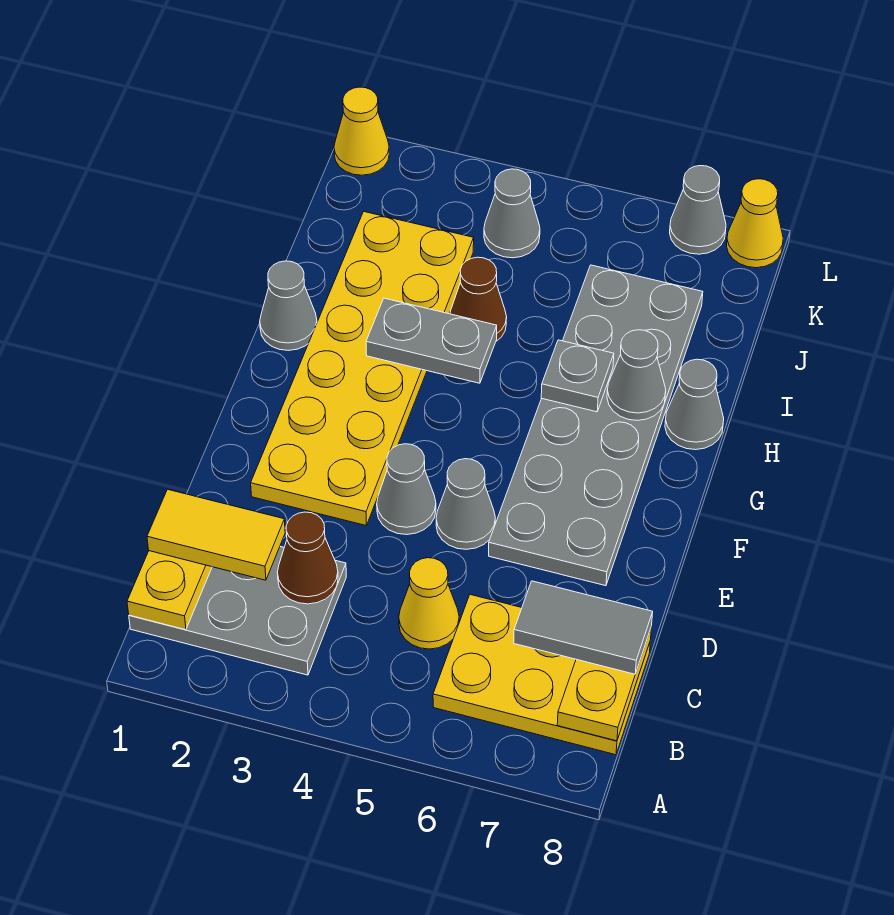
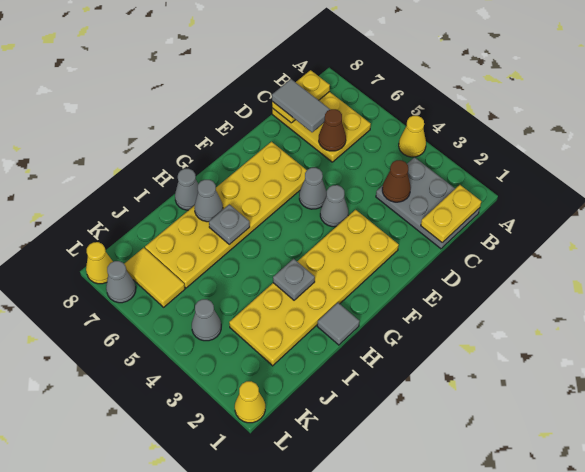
yellow 1x2 tile [147,489,285,580] -> yellow 1x2 tile moved to [124,248,185,307]
yellow 1x1 cone [399,558,459,649] -> yellow 1x1 cone moved to [399,116,426,157]
grey 2x6 plate [489,265,703,586] -> yellow 2x6 plate [145,142,307,288]
grey 1x1 cone [260,261,317,350] -> grey 1x1 tile [317,303,360,345]
grey 1x2 plate [366,298,497,383] -> grey 1x1 plate [273,259,315,300]
brown 1x1 cone [450,257,507,341] -> brown 1x1 cone moved to [319,109,346,151]

